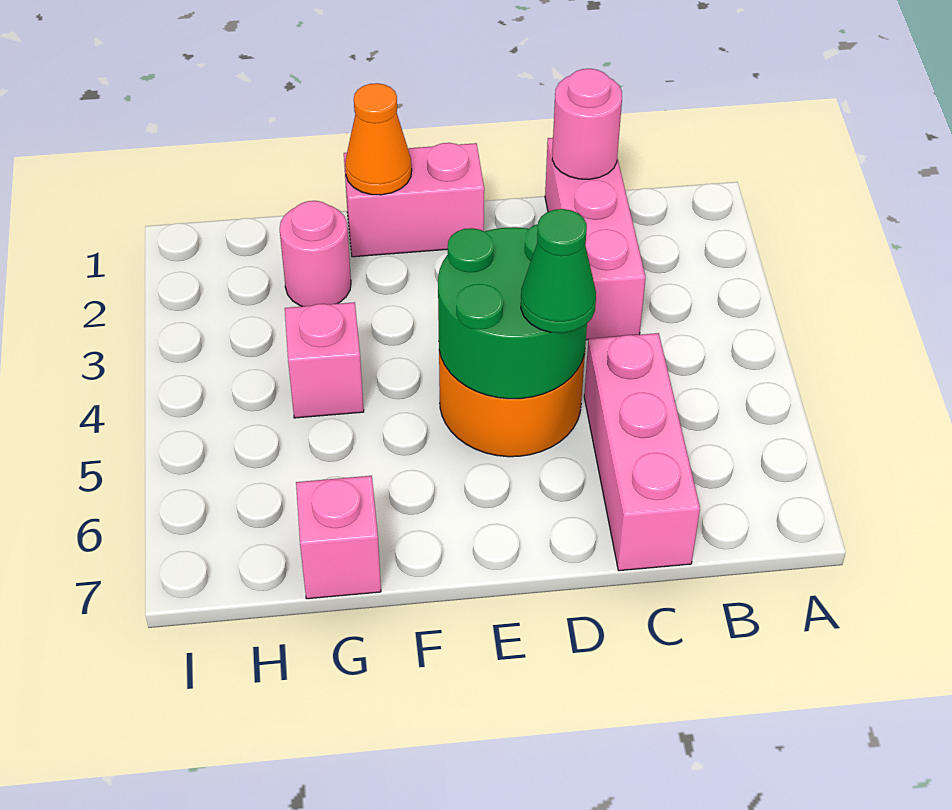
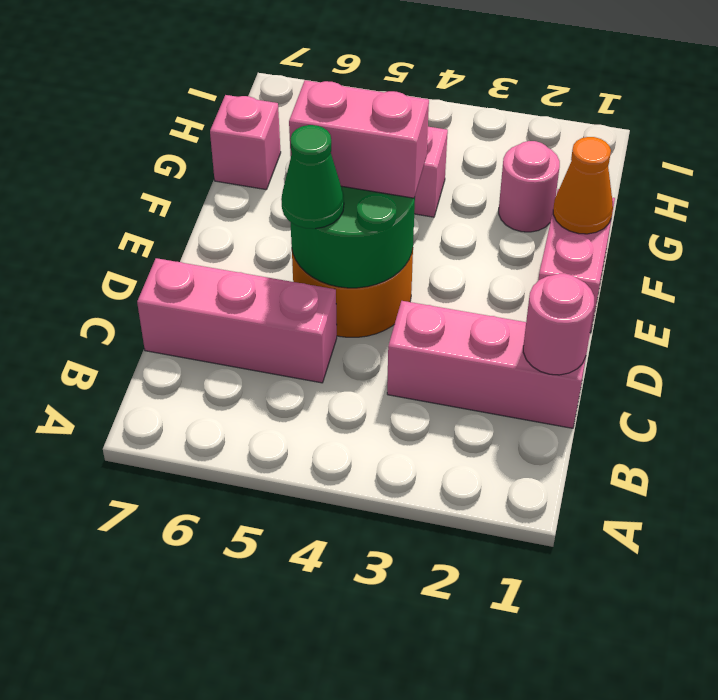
none -> pink 1x2 brick [289,80,429,198]

